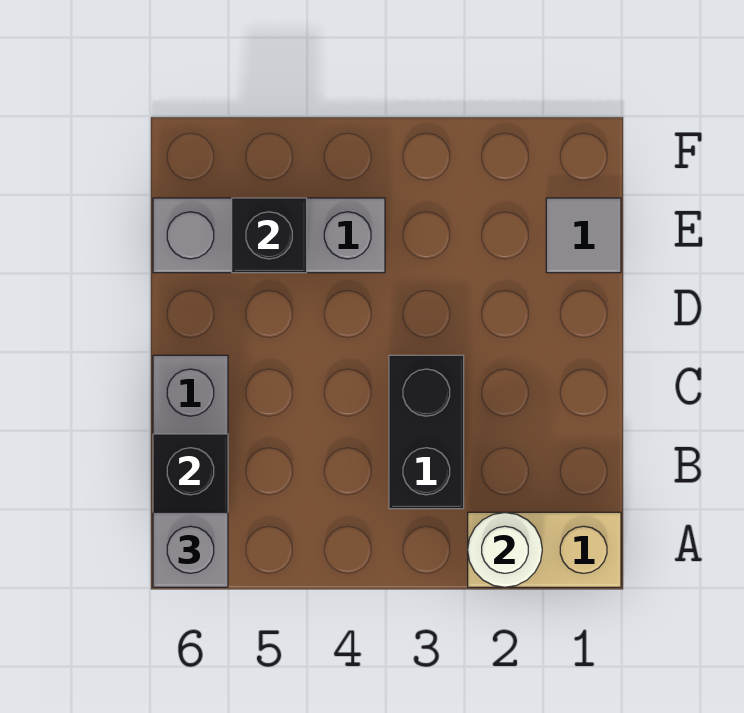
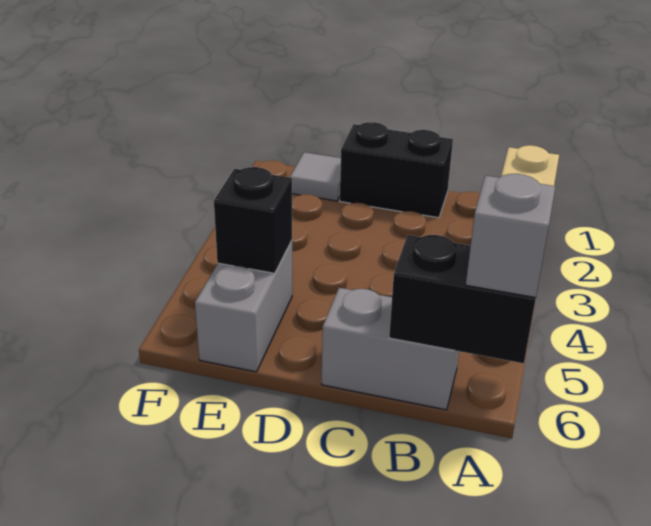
white 1x1 round brick [468,513,542,587] -> none
black 1x2 brick [389,355,464,509] -> black 1x2 brick moved to [340,122,453,218]
grey 1x3 brick [153,198,385,273] -> grey 1x2 brick [195,241,292,372]

